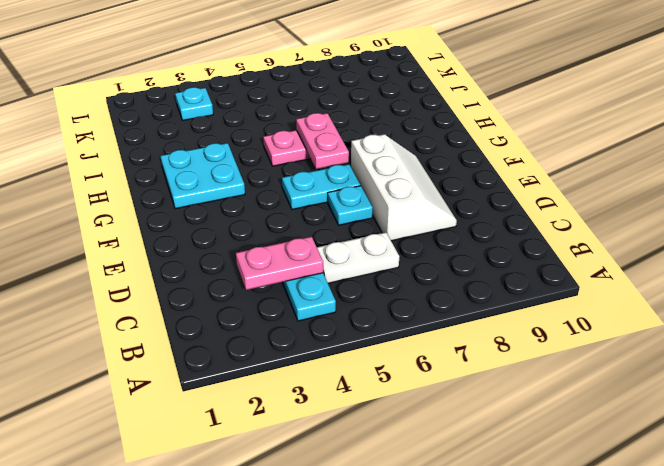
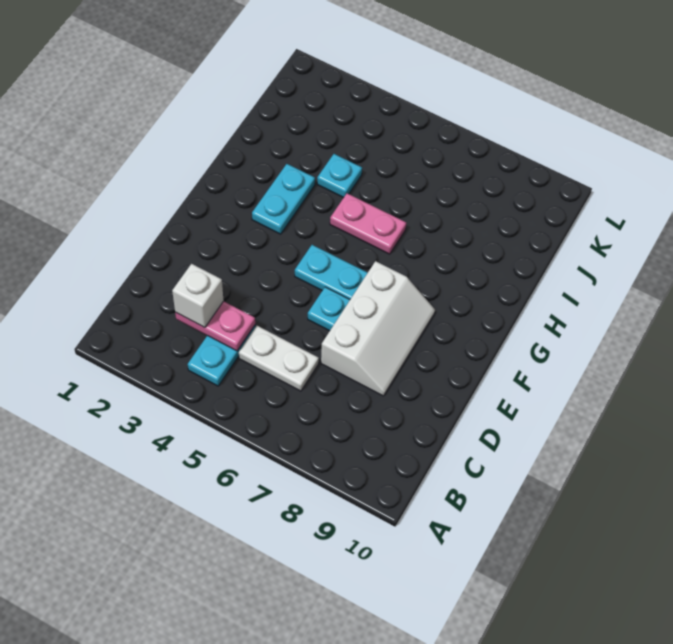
none -> white 1x1 brick [172,264,224,328]
cyan 2x2 plate [161,143,245,209] -> cyan 1x2 plate [252,164,315,234]
pink 1x2 plate [296,113,349,169] -> none
cyan 1x1 plate [175,87,213,120] -> cyan 1x1 plate moved to [317,154,362,198]

